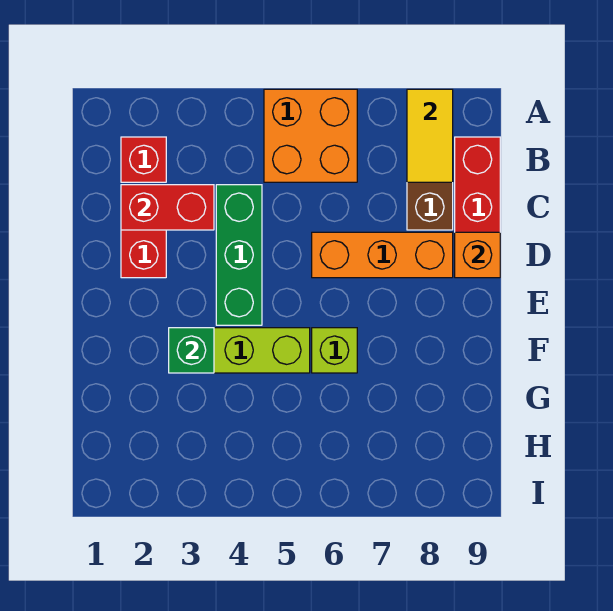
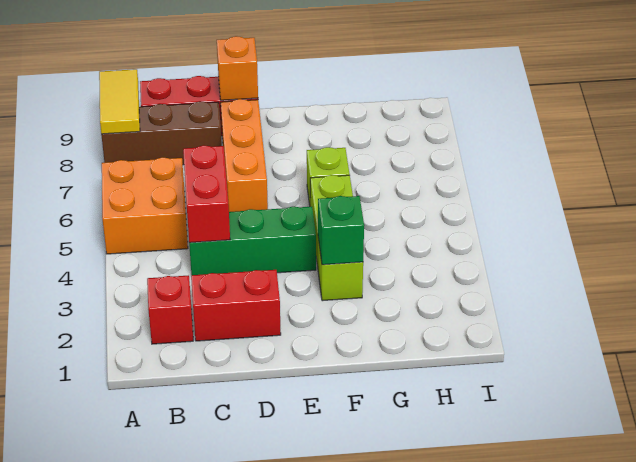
yellow 1x2 tile [407,89,453,182] -> yellow 1x2 tile turned to [99,69,140,134]
red 1x2 brick [121,185,214,230] -> red 1x2 brick moved to [183,145,230,243]

